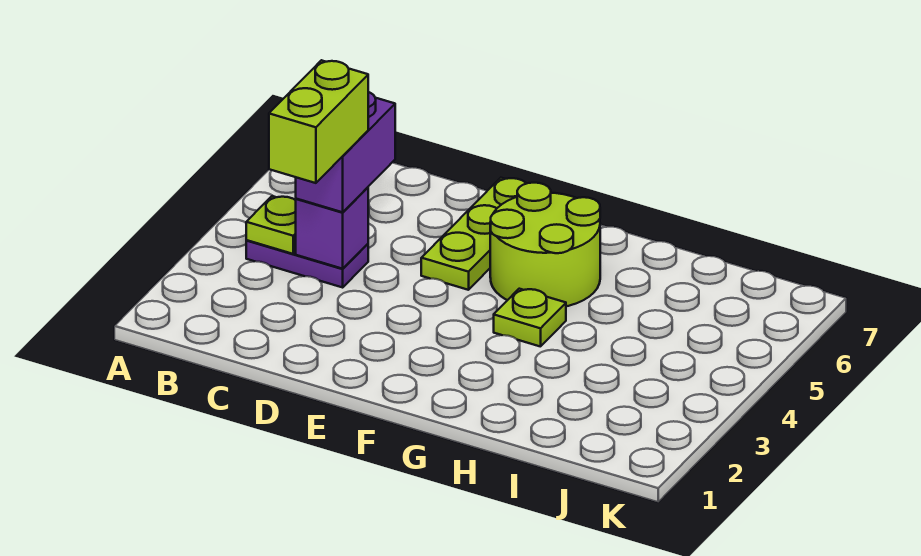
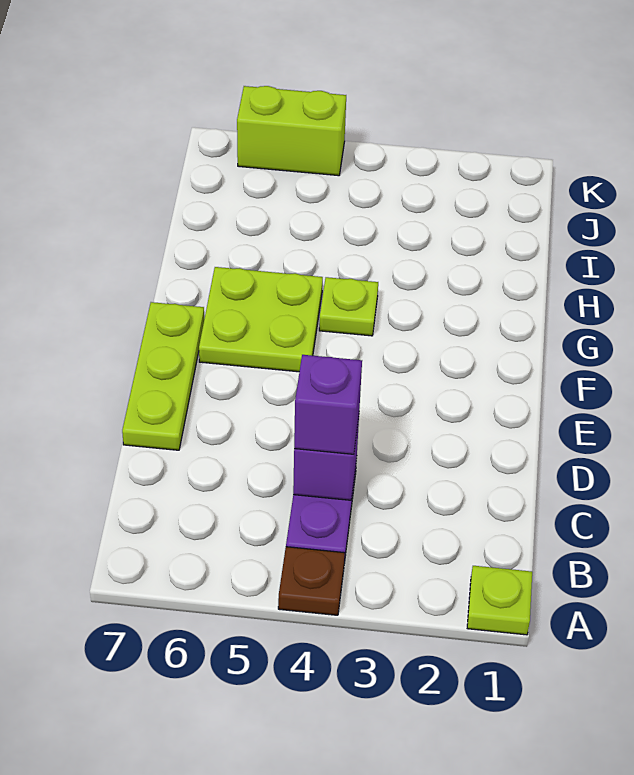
none -> brown 1x1 plate [278,547,345,615]
lime 1x1 plate [246,196,296,254] -> lime 1x1 plate moved to [467,566,532,635]
lime 1x2 brick [269,60,368,183] -> lime 1x2 brick moved to [237,86,346,176]
purple 1x2 brick [296,92,395,212] -> purple 1x1 brick [294,355,362,454]
lime 1x3 plate [421,178,526,290] -> lime 1x3 plate turned to [122,302,204,450]
lime 2x2 round brick [490,183,600,306] -> lime 2x2 plate [199,267,323,372]

